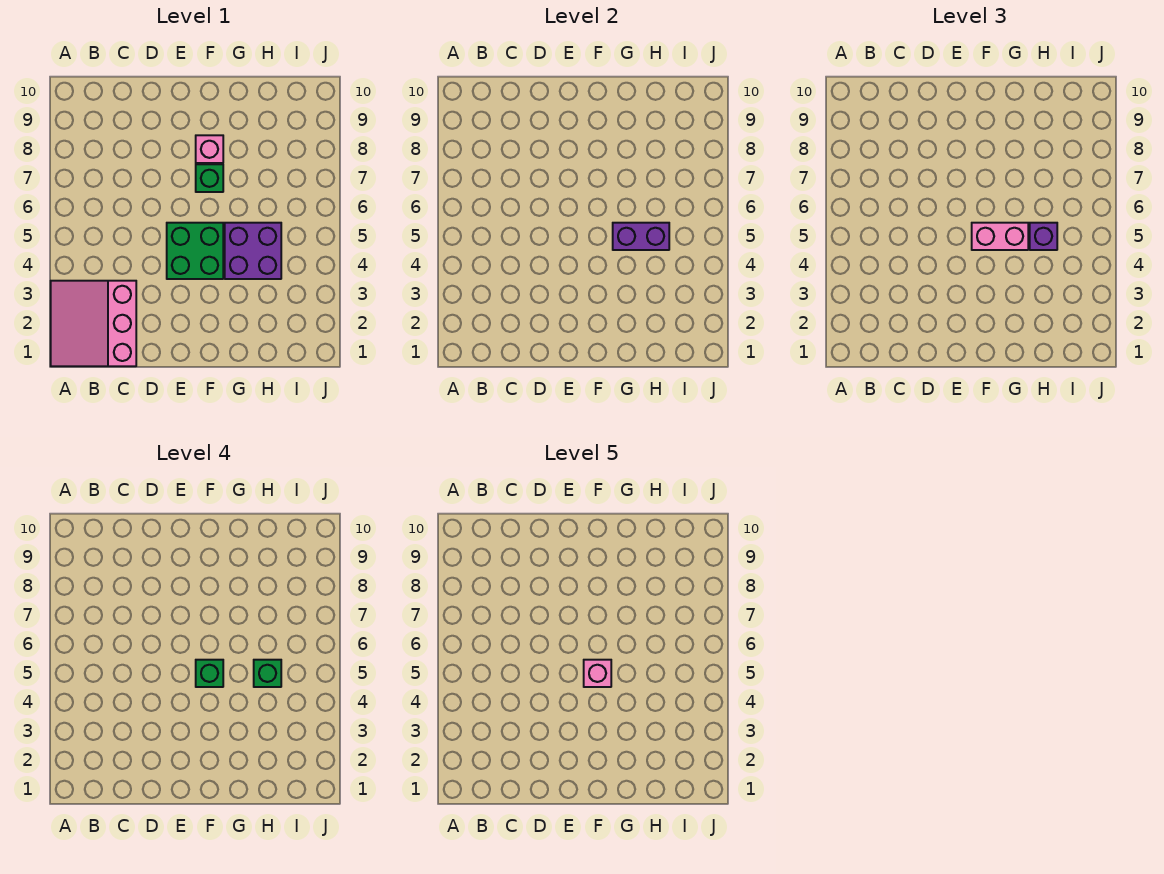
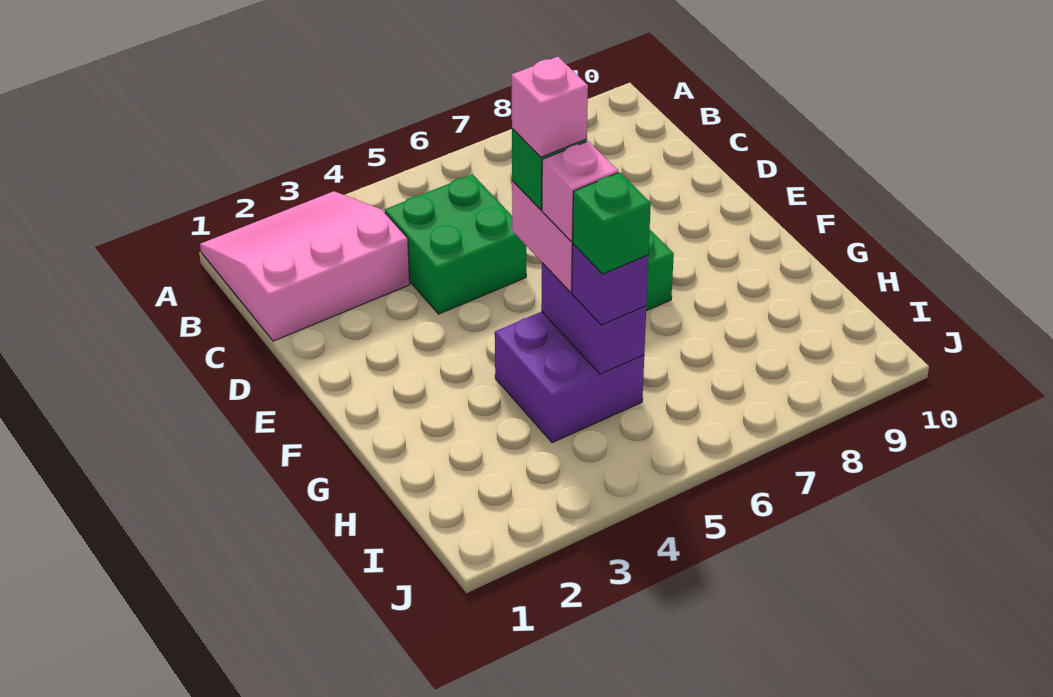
green 2x2 brick [167,223,223,279] -> green 2x2 brick moved to [385,174,526,314]
pink 1x1 brick [196,135,223,163] -> pink 1x1 brick moved to [542,141,618,242]

